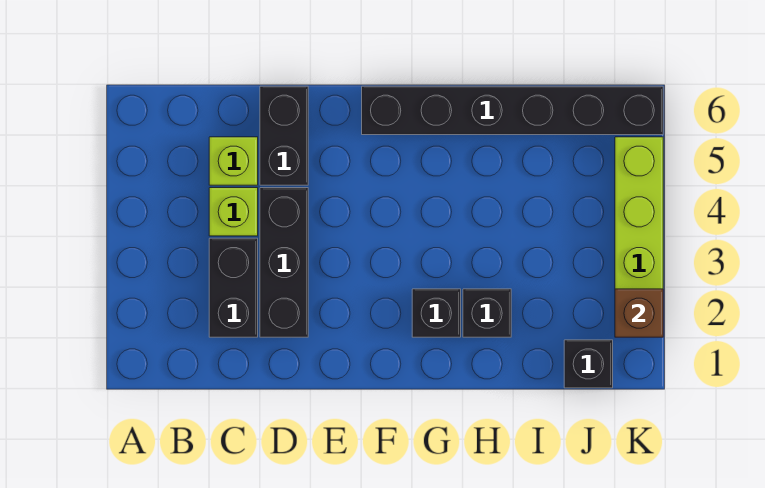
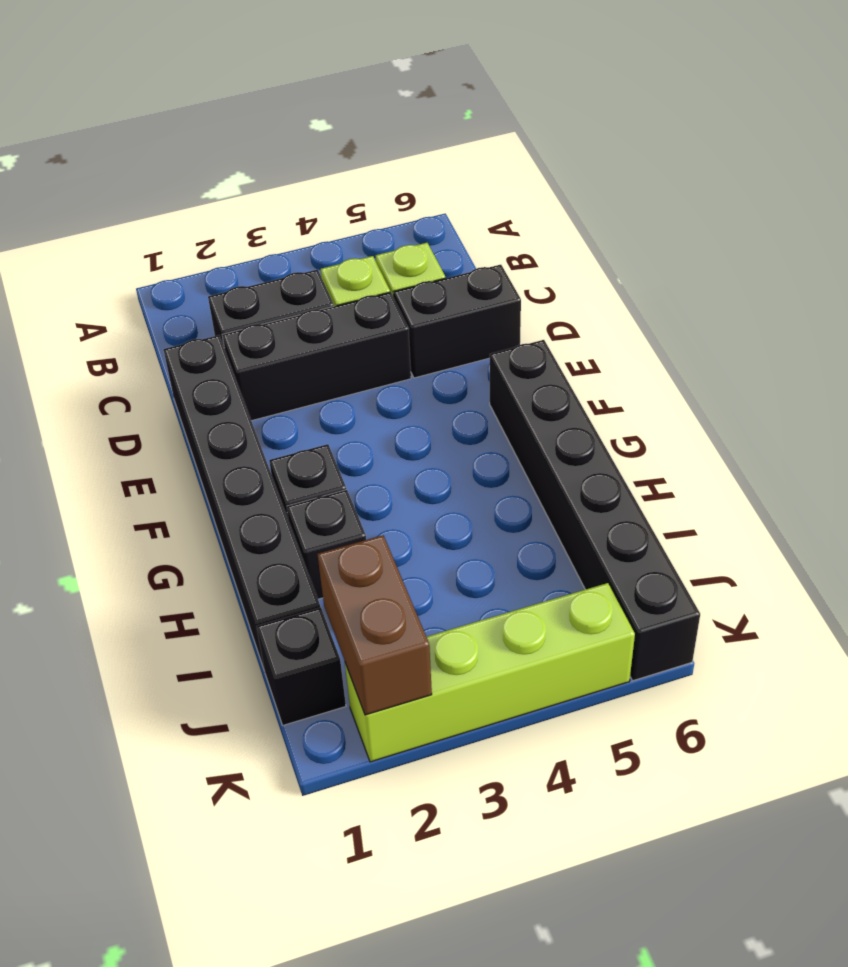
none -> black 1x6 brick [163,335,320,671]
brown 1x1 brick [615,289,663,337] -> brown 1x2 brick [318,535,432,715]

